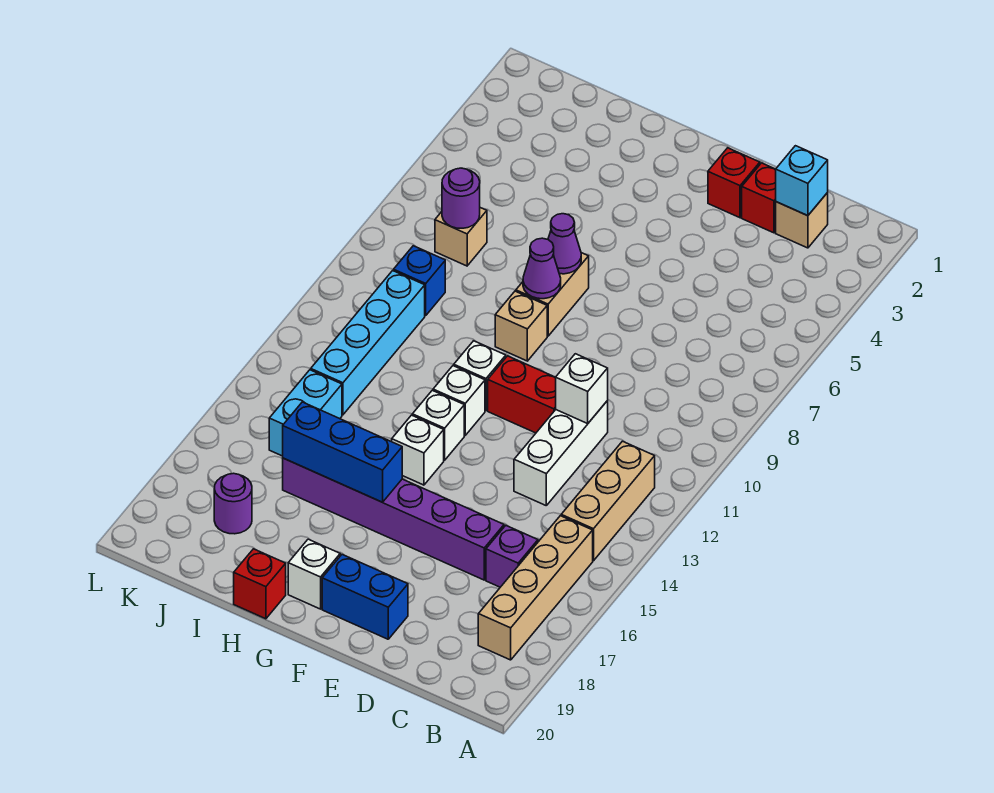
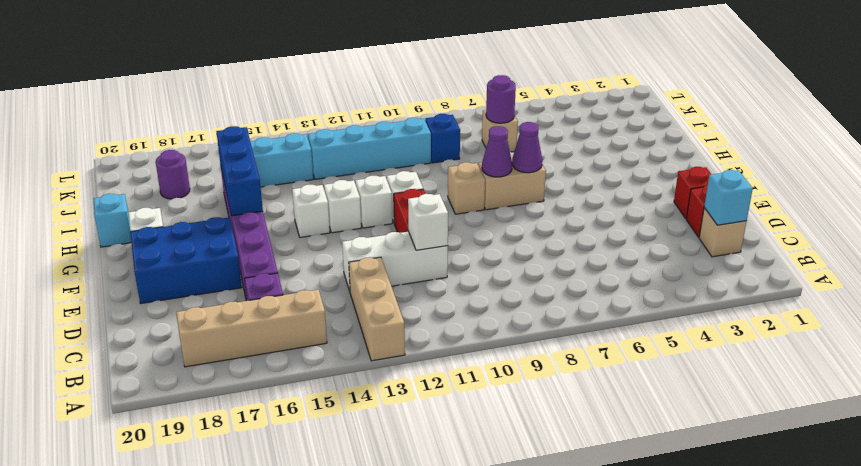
tan 1x3 brick [561,441,655,561] -> tan 1x3 brick turned to [349,257,405,361]
blue 1x2 brick [322,555,408,639] -> blue 2x3 brick [130,217,242,304]
red 1x1 brick [234,549,286,619] -> cyan 1x1 brick [93,194,131,247]

